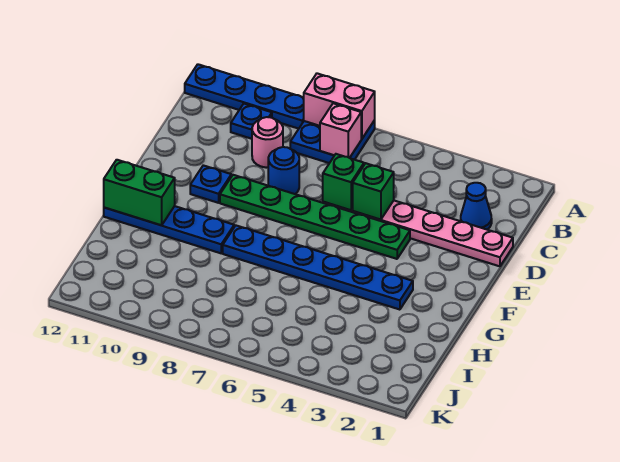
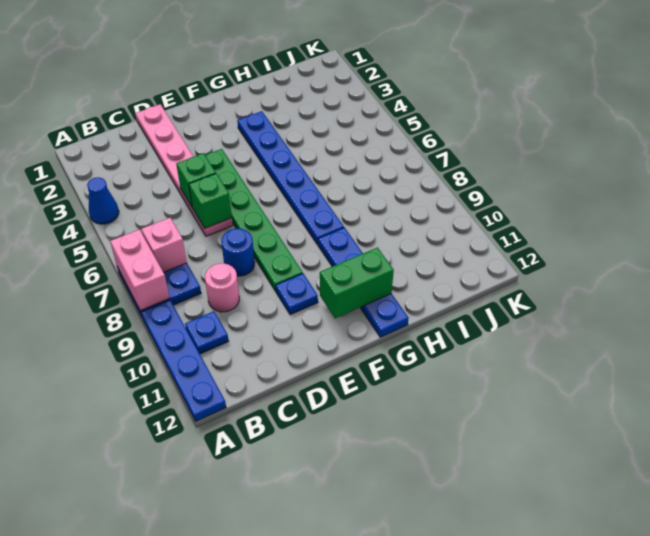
blue 1x1 cone [461,183,492,230] -> blue 1x1 cone moved to [87,177,119,224]
green 1x2 brick [104,160,175,225] -> green 1x2 brick turned to [320,247,394,318]

